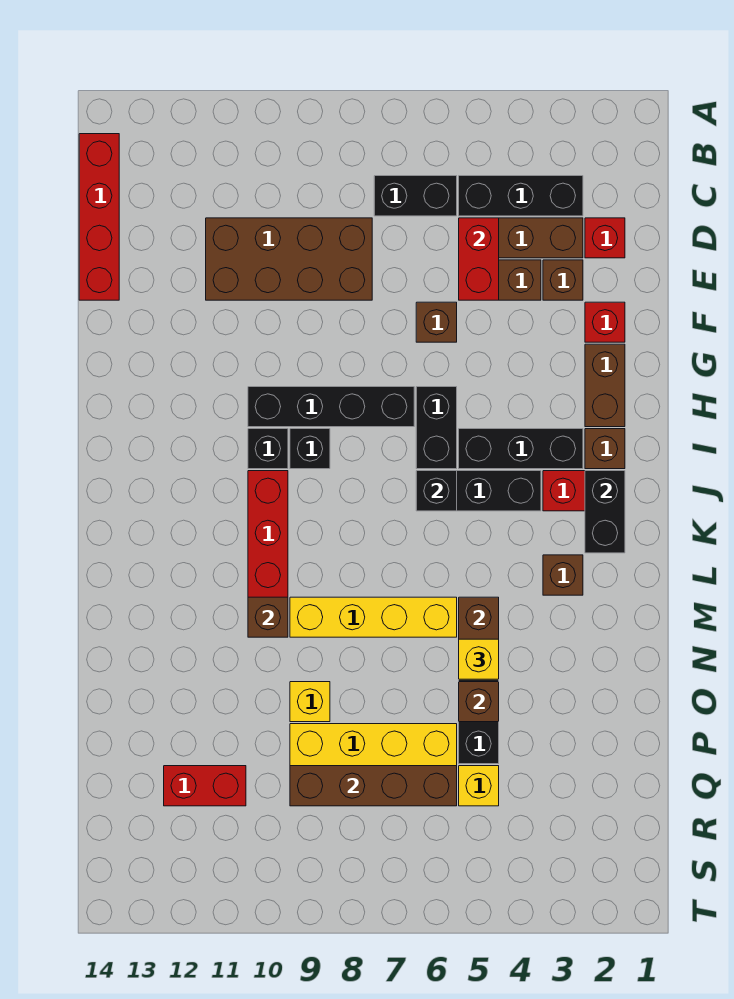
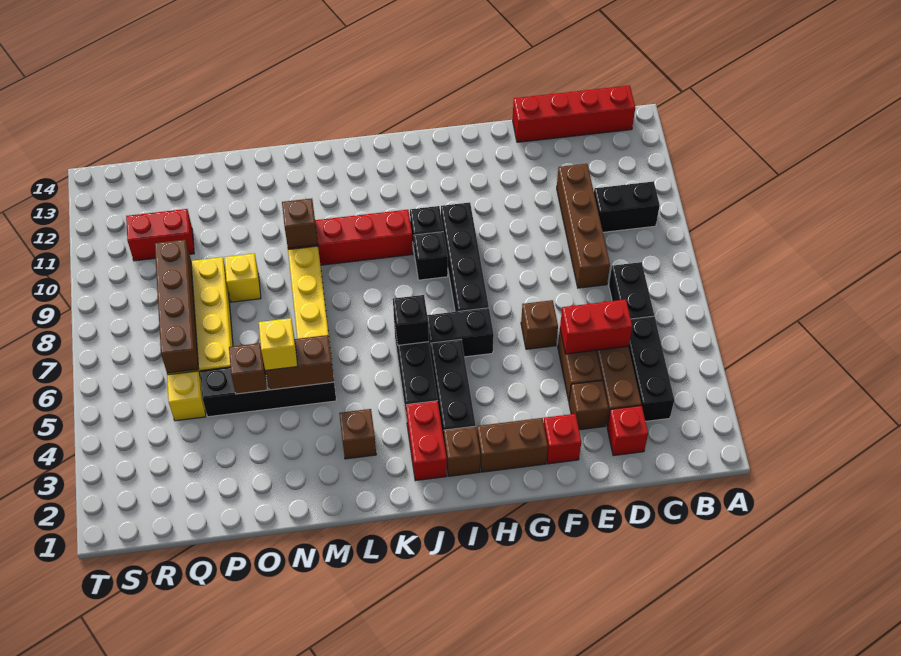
brown 2x4 brick [206,218,372,300] -> brown 1x4 brick [557,164,610,288]
black 1x2 brick [585,471,625,553] -> black 1x2 brick moved to [594,181,660,232]
red 1x2 brick [164,766,246,806] -> red 1x2 brick turned to [126,209,194,261]

